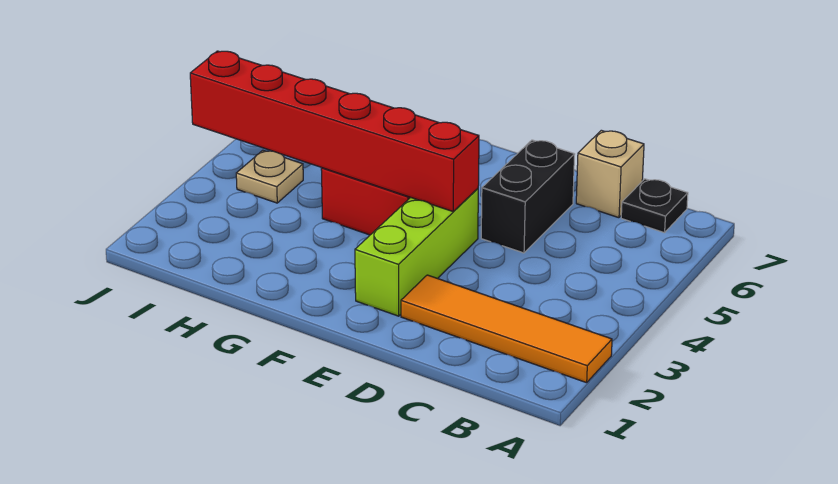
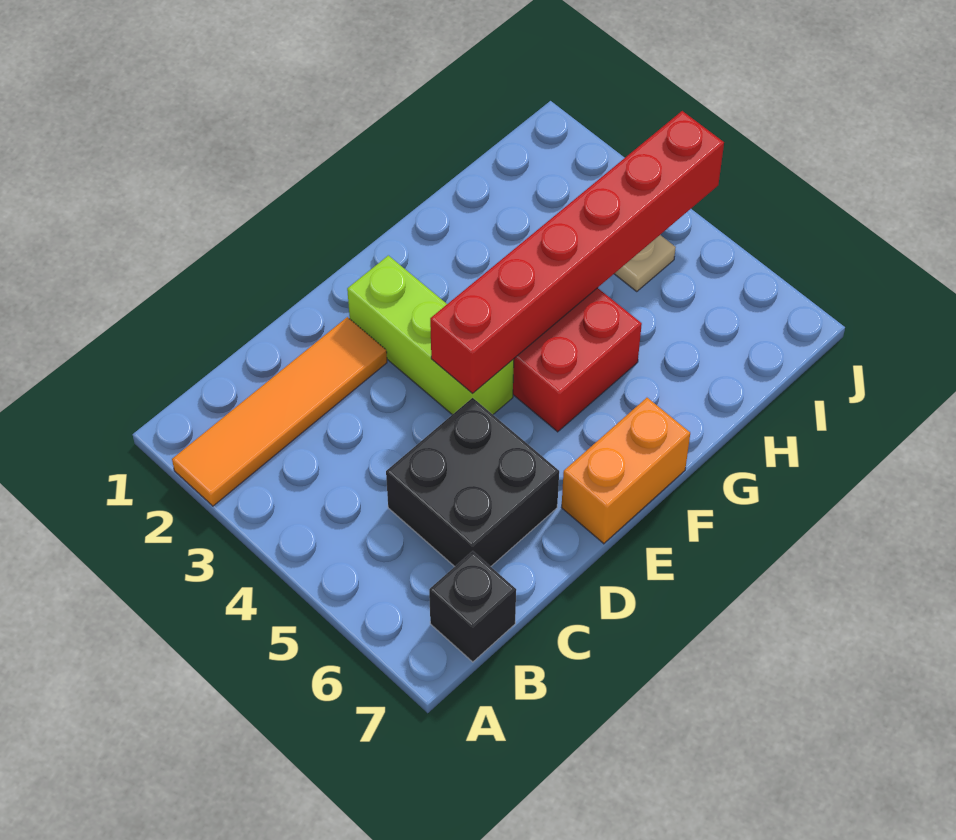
black 1x1 plate [621,179,688,233] -> black 1x1 brick [429,551,516,662]
tan 1x1 brick [576,130,644,218] -> none
black 1x2 brick [481,140,575,253] -> black 2x2 brick [386,398,559,567]
none -> orange 1x2 brick [561,398,690,544]

